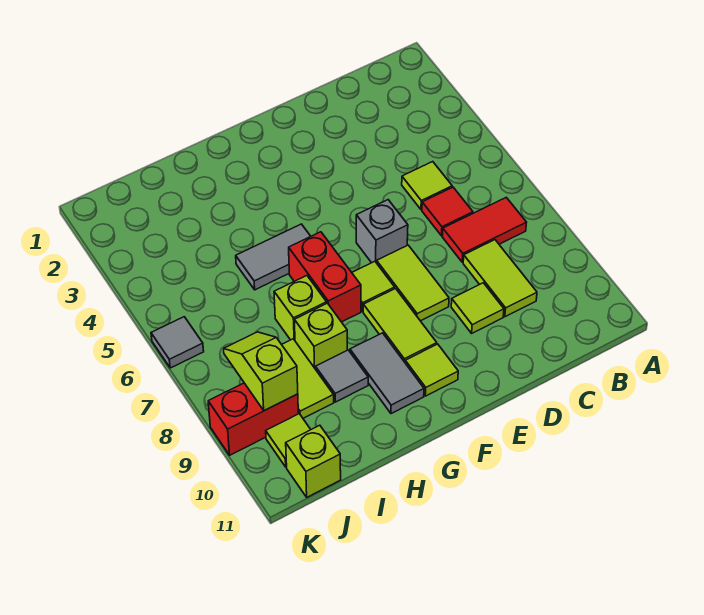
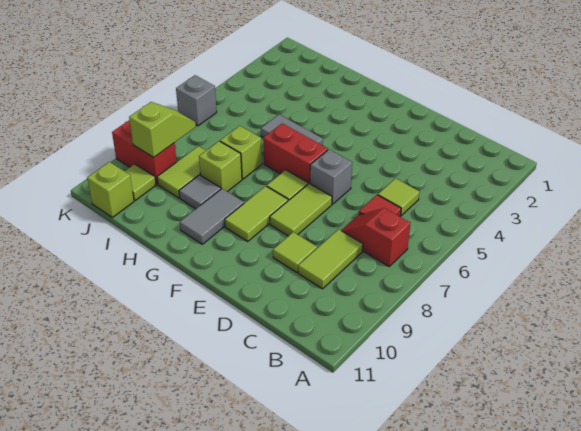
red 1x2 tile [442,198,527,262] -> red 1x2 slope [341,208,411,266]
lime 1x1 tile [405,344,458,396] -> none
red 1x2 brick [289,232,361,322] -> red 1x2 brick turned to [263,123,328,184]
grey 1x1 tile [151,317,204,368] -> grey 1x1 brick [176,75,217,126]

